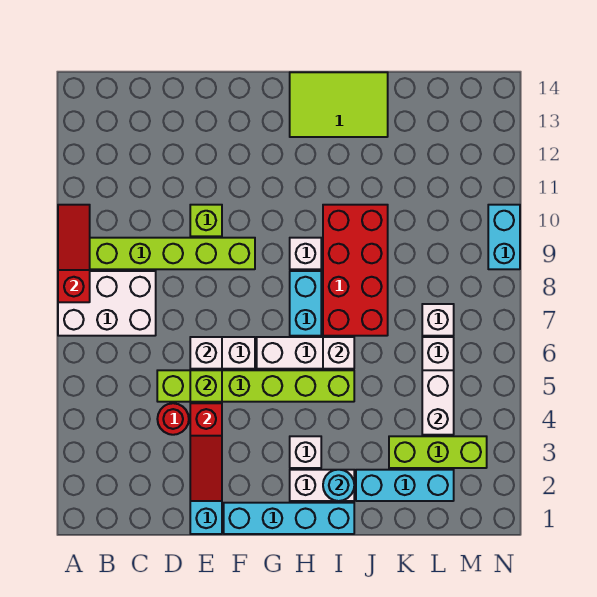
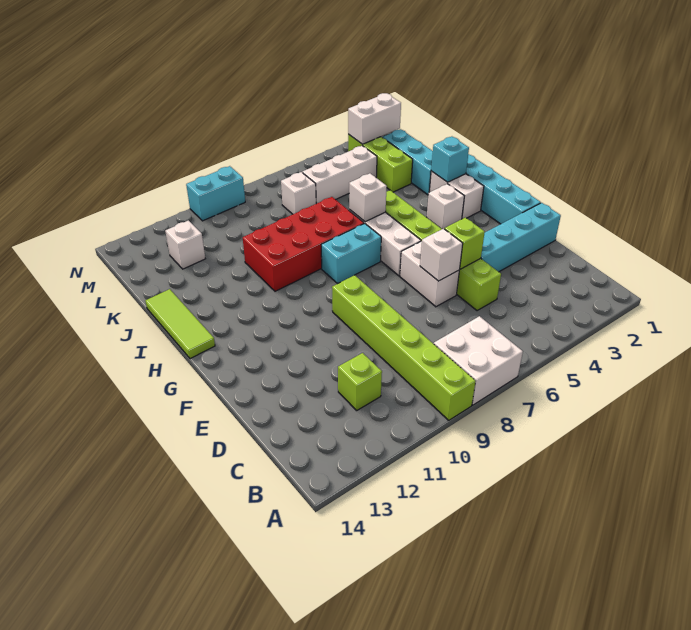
white 2x3 brick [58,271,156,336] -> white 2x2 brick [434,316,523,405]
red 1x3 slope [58,205,90,302] -> none
red 1x1 round brick [157,403,189,435] -> none
red 1x3 slope [190,403,222,501] -> none
lime 1x1 brick [190,205,222,236] -> lime 1x1 brick moved to [338,353,382,410]
white 1x1 brick [290,238,321,269] -> white 1x1 brick moved to [165,221,205,269]
lime 2x3 tile [290,72,388,137] -> lime 1x3 tile [145,289,215,359]
cyan 1x1 round brick [323,470,354,501] -> cyan 1x1 brick [431,137,469,182]
white 1x2 brick [422,370,454,435] -> white 1x2 brick moved to [348,93,401,144]

